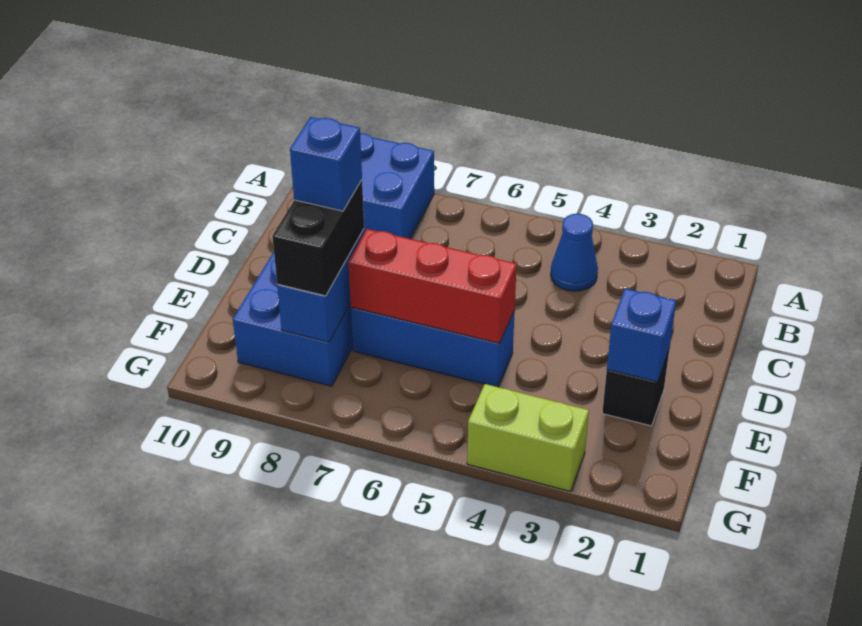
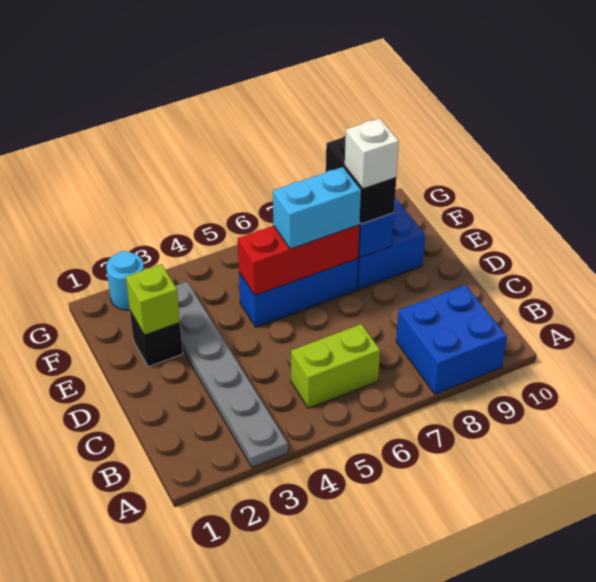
none -> grey 1x6 plate [175,282,288,467]
blue 1x1 cone [551,214,598,291] -> none
blue 1x1 brick [607,289,676,382] -> lime 1x1 brick [126,264,180,335]
none -> cyan 1x2 brick [273,167,361,249]
blue 1x1 brick [290,117,362,211] -> white 1x1 brick [345,118,399,189]
none -> cyan 1x1 round brick [106,251,144,310]
lime 1x2 brick [467,384,589,492] -> lime 1x2 brick moved to [291,324,380,408]

